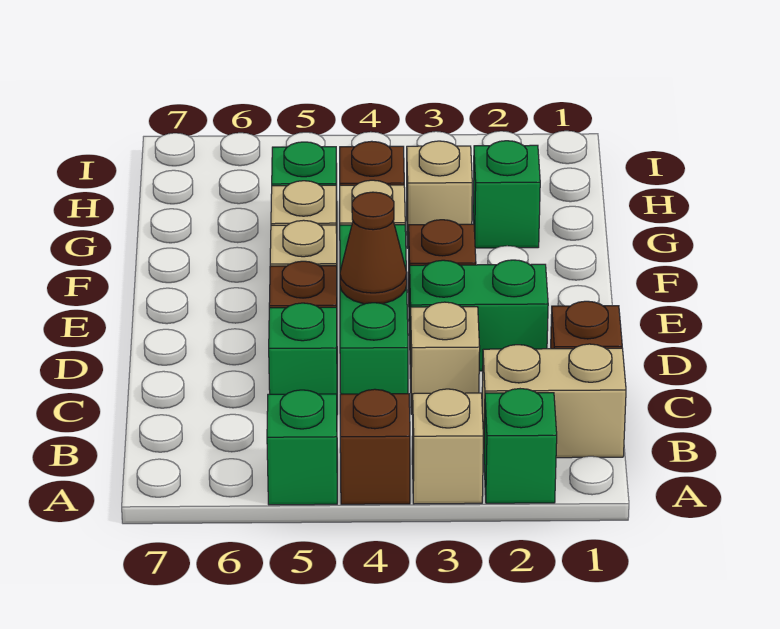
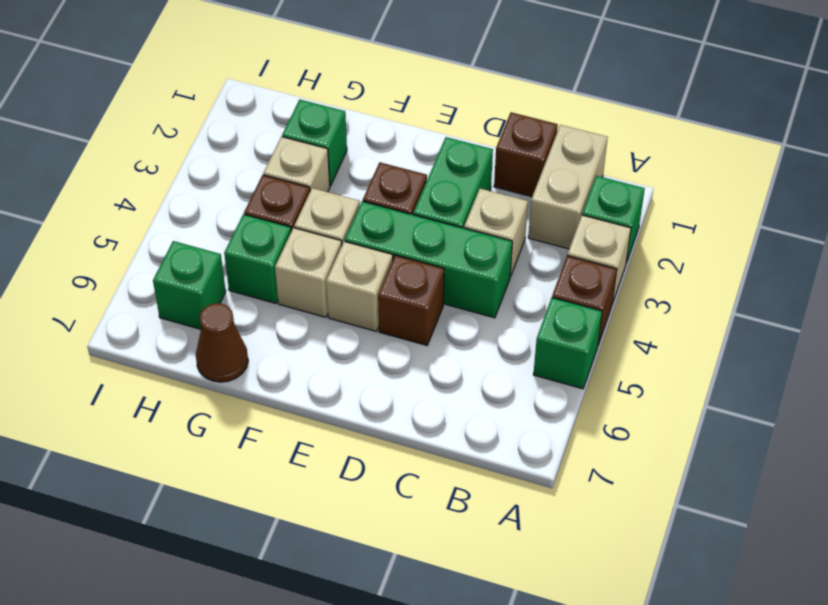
green 1x1 brick [269,303,337,394] -> green 1x1 brick moved to [153,241,226,329]
brown 1x1 cone [340,192,407,304] -> brown 1x1 cone moved to [196,303,248,382]

